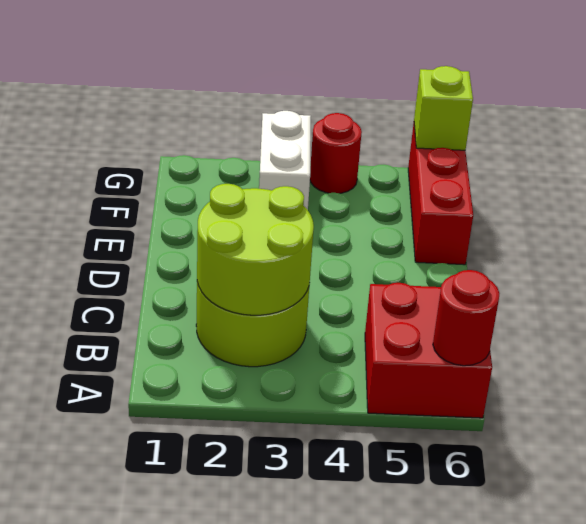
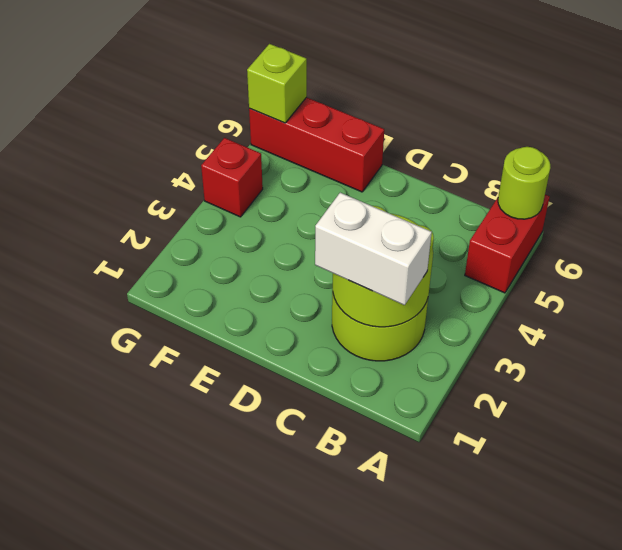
red 2x2 brick [365,283,492,418] -> red 1x2 brick [465,195,550,293]
red 1x1 round brick [433,270,499,366] -> lime 1x1 round brick [498,147,550,219]
white 1x2 brick [259,111,311,210] -> white 1x2 brick moved to [315,193,432,305]
red 1x1 round brick [310,113,362,193] -> red 1x1 brick [201,138,263,217]

